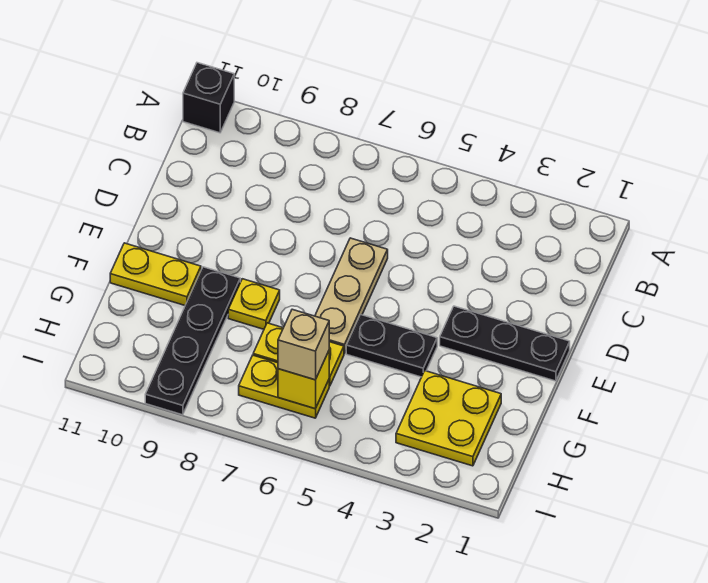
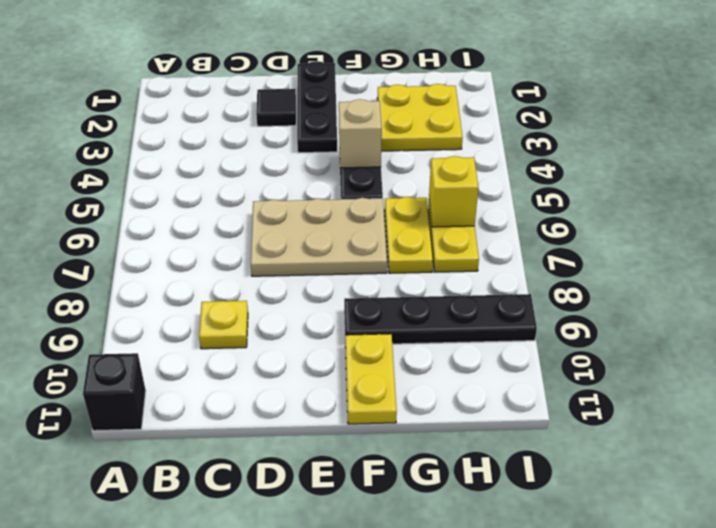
none -> black 1x1 tile [256,89,296,126]
tan 1x3 plate [315,238,388,354] -> tan 2x3 plate [251,198,387,276]
yellow 1x1 plate [228,279,280,329] -> yellow 1x1 plate moved to [199,301,248,349]
tan 1x1 brick [278,309,329,380] -> tan 1x1 brick moved to [339,99,382,168]

